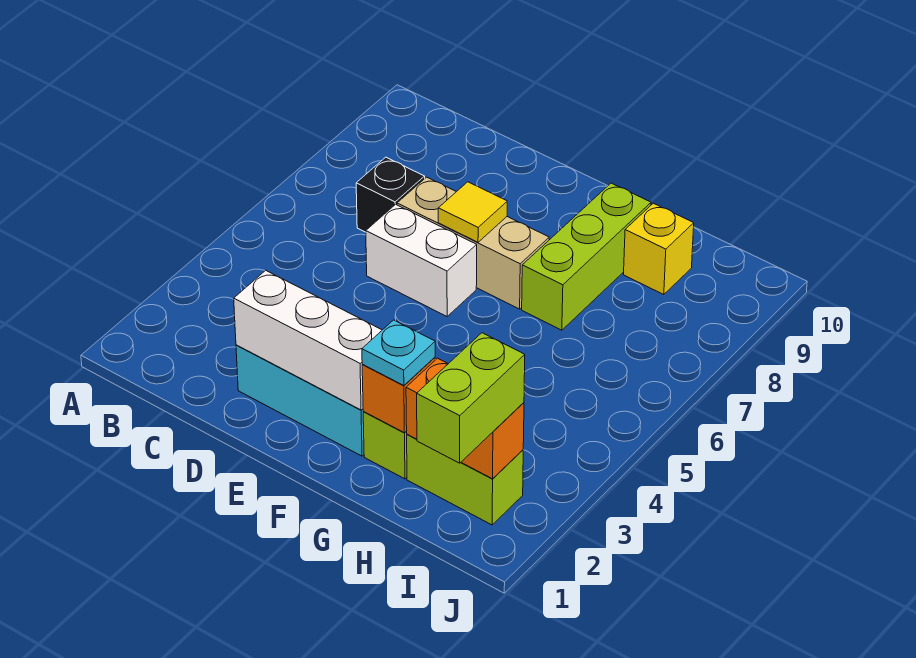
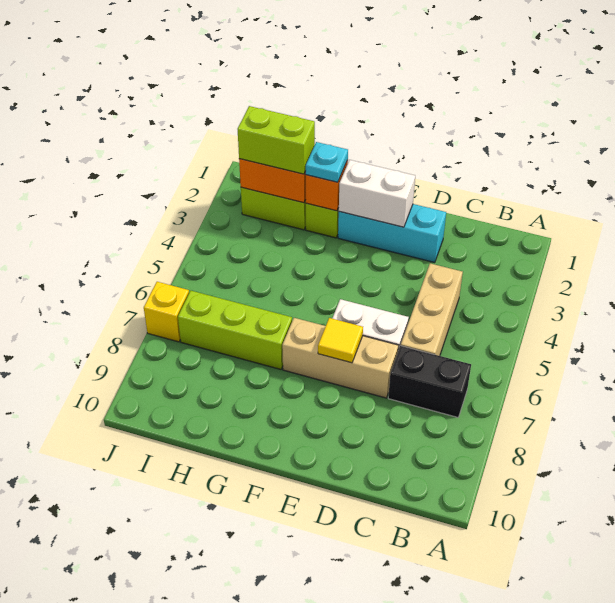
none -> tan 1x3 brick [401,263,463,356]
black 1x1 brick [356,157,425,232] -> black 1x2 brick [388,346,471,417]
white 1x3 brick [234,270,382,410] -> white 1x2 brick [339,160,415,227]
lime 1x3 brick [522,183,651,330] -> lime 1x3 brick turned to [178,291,292,369]
yellow 1x1 brick [624,203,694,295] -> yellow 1x1 brick moved to [144,282,189,342]
lime 1x2 brick [417,333,525,463] -> lime 1x2 brick turned to [238,106,315,174]

